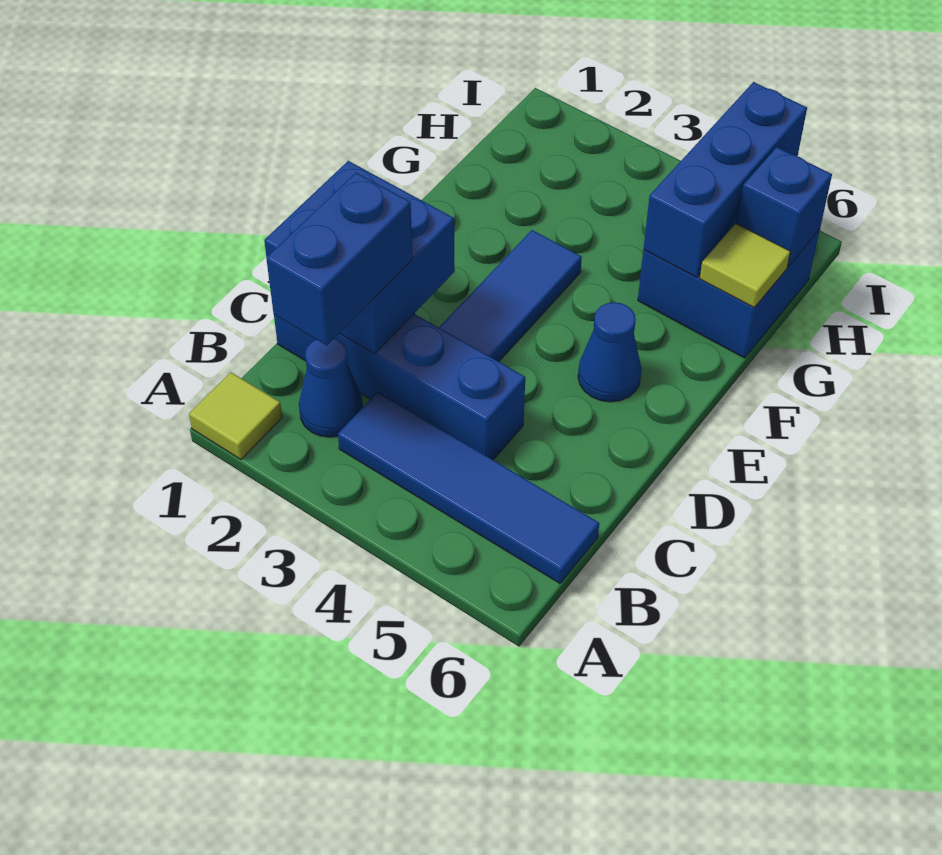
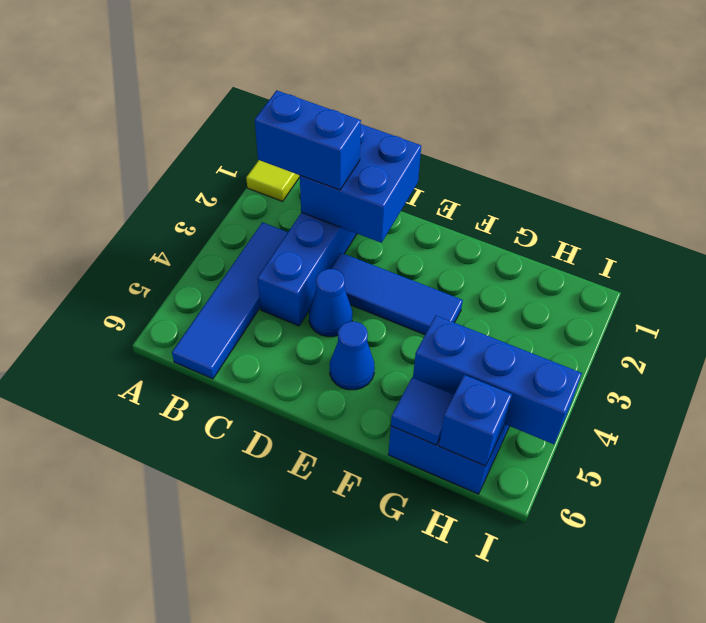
blue 1x1 cone [299,338,363,437] -> blue 1x1 cone moved to [309,269,352,337]
lime 1x1 tile [700,223,790,307] -> blue 1x1 tile [391,377,454,445]

